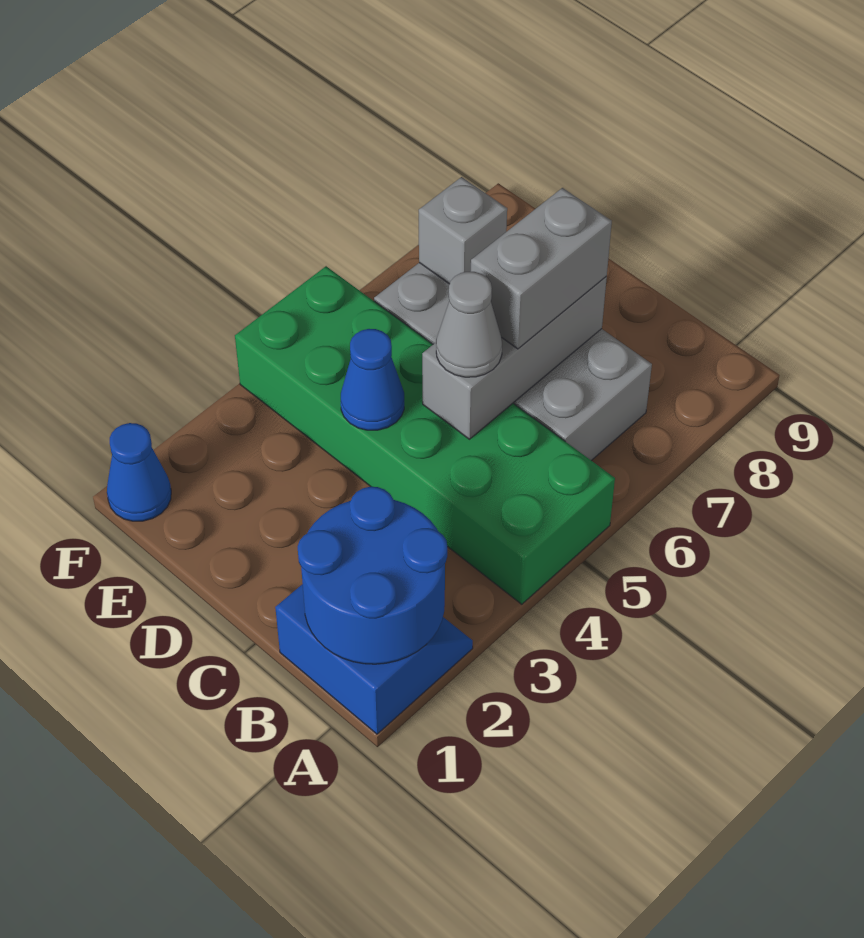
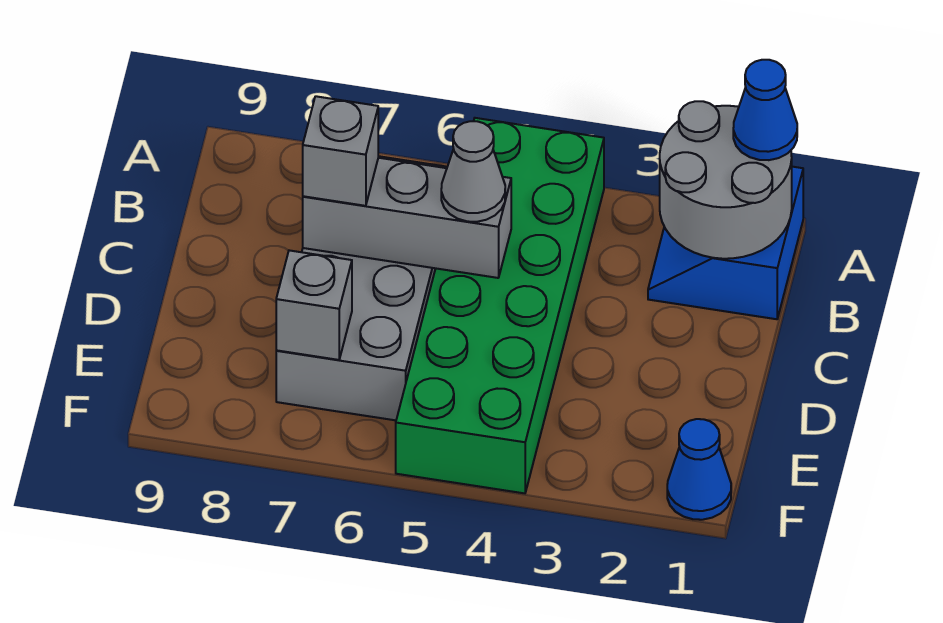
blue 2x2 round brick [298,487,447,664] -> grey 2x2 round brick [660,101,792,259]
grey 1x2 brick [471,188,612,349] -> grey 1x1 brick [303,96,378,206]
blue 1x1 cone [341,329,404,430] -> blue 1x1 cone moved to [733,60,797,160]

